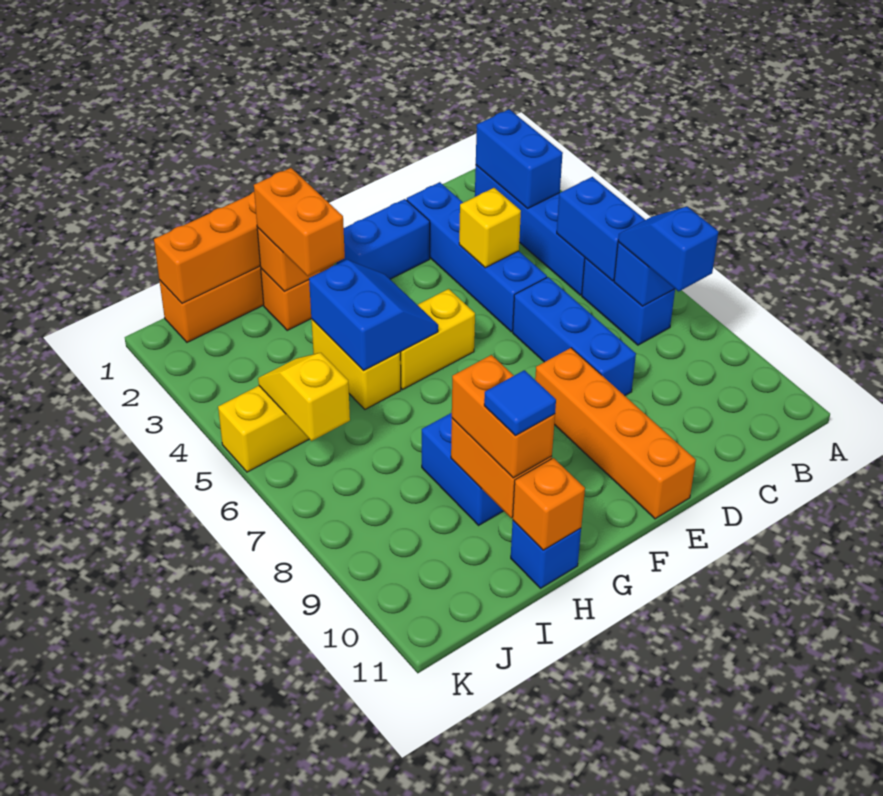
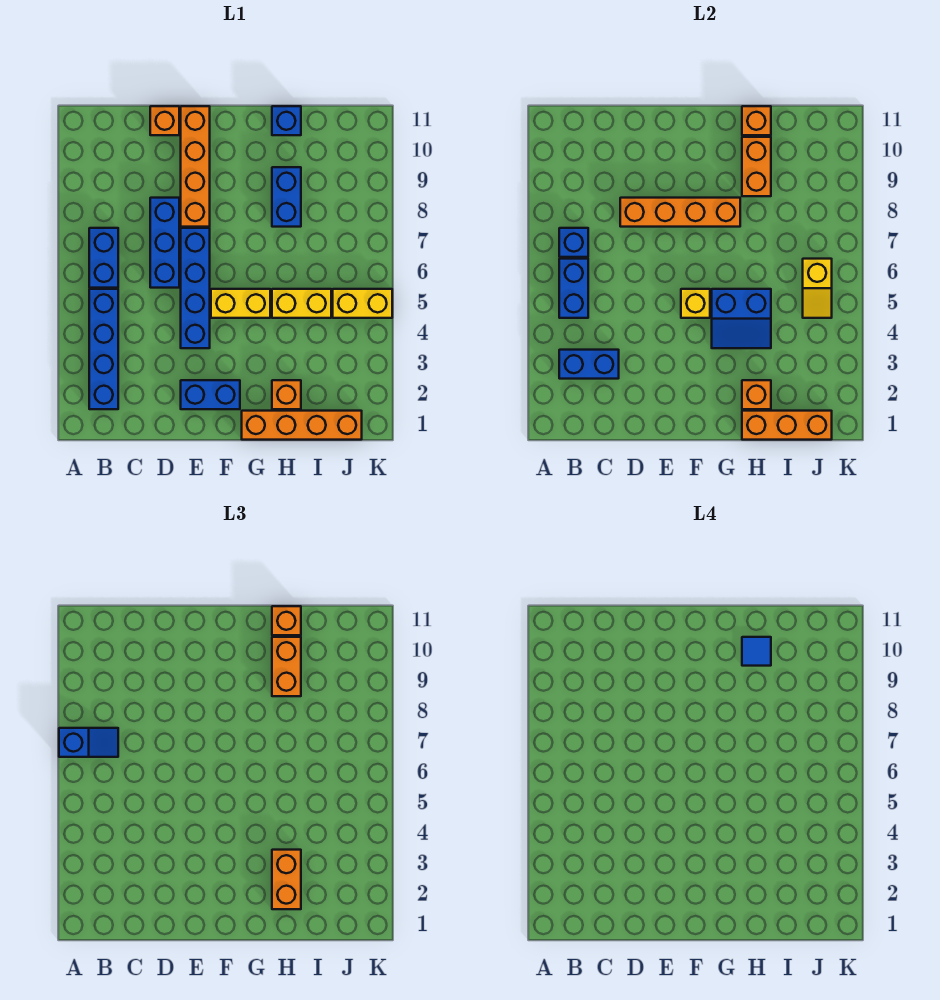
blue 1x2 brick [476,109,563,209] -> blue 1x2 brick turned to [559,350,619,379]
blue 1x2 slope [618,207,718,291] -> blue 1x2 slope turned to [59,728,118,757]
blue 1x4 brick [407,182,547,332] -> blue 1x4 brick moved to [181,228,210,348]
yellow 1x1 brick [459,188,521,268] -> yellow 1x1 brick moved to [681,289,710,318]
none -> orange 1x4 brick [620,198,740,227]
none -> orange 1x1 brick [150,106,179,135]
blue 2x2 slope [309,260,438,371] -> blue 2x2 slope turned to [712,289,771,348]
yellow 1x2 brick [311,319,401,409] -> yellow 1x2 brick turned to [272,289,331,318]
none -> orange 1x1 brick [272,606,301,635]

